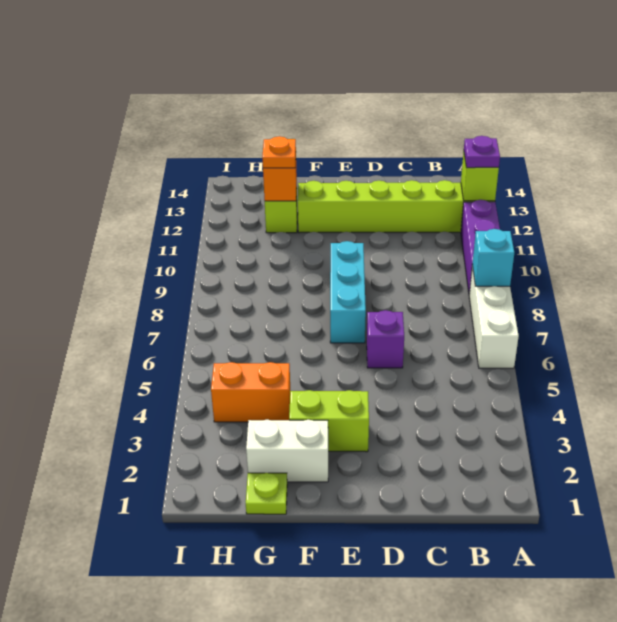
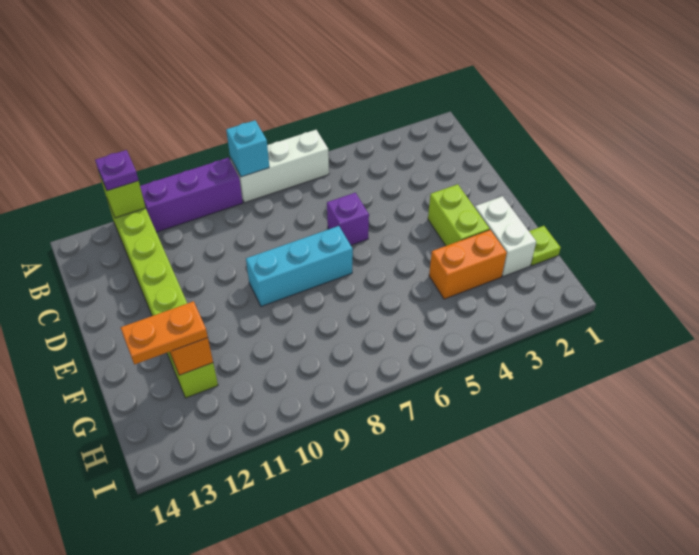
orange 1x2 brick [211,362,290,422] -> orange 1x2 brick turned to [429,230,507,299]
orange 1x1 plate [262,136,296,168] -> orange 1x2 plate [121,301,208,365]

